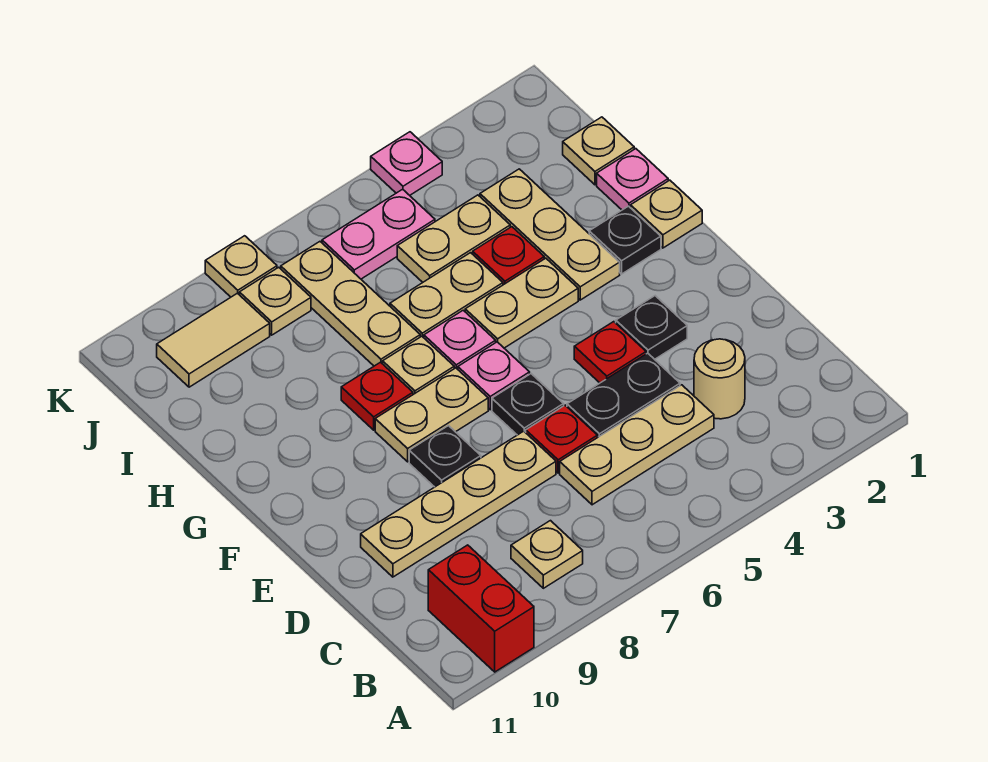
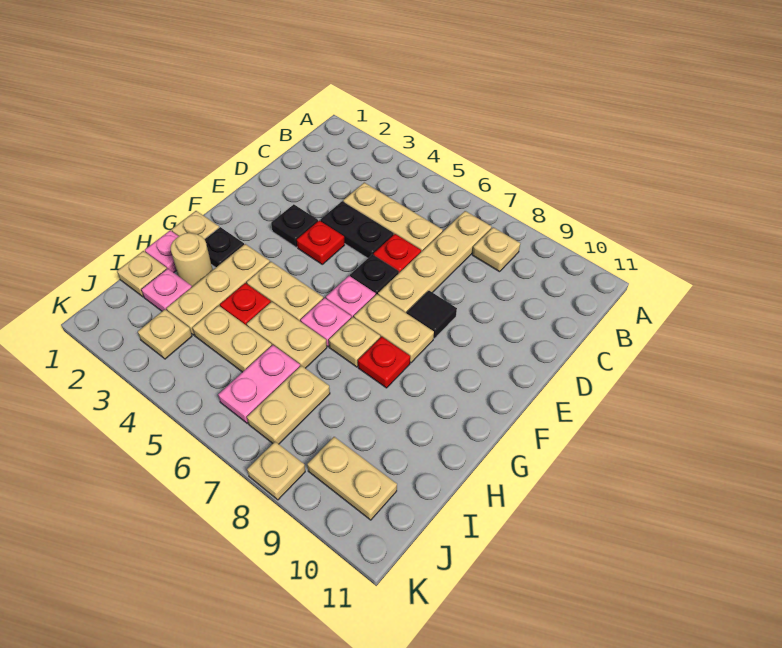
red 1x2 brick [428,545,534,672] -> none
tan 1x1 round brick [694,339,745,419] -> tan 1x1 round brick moved to [171,233,213,287]
tan 1x4 plate [361,431,556,577] -> tan 1x4 plate turned to [378,211,492,313]
black 1x1 plate [409,426,481,487] -> black 1x1 tile [407,291,457,339]
tan 1x3 plate [281,242,420,366] -> tan 1x2 plate [247,366,330,444]
pink 1x2 plate [322,189,435,279] -> pink 1x2 plate turned to [218,345,300,423]
tan 1x1 plate [239,267,311,335] -> tan 1x1 plate moved to [138,310,192,359]
tan 1x2 tile [157,293,270,387] -> tan 1x2 plate [307,437,397,520]
pink 1x1 plate [371,132,442,195] -> pink 1x1 plate moved to [141,269,192,311]

